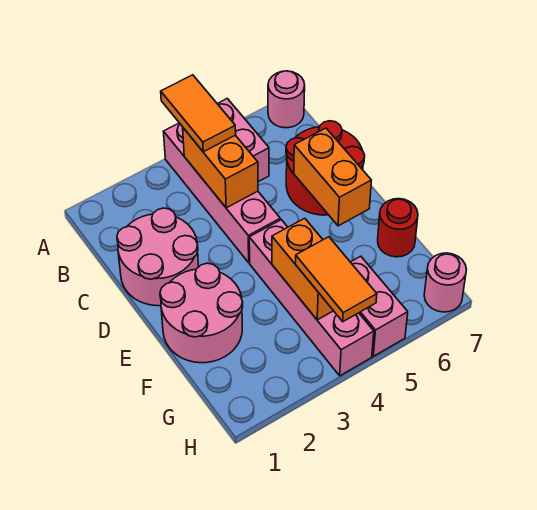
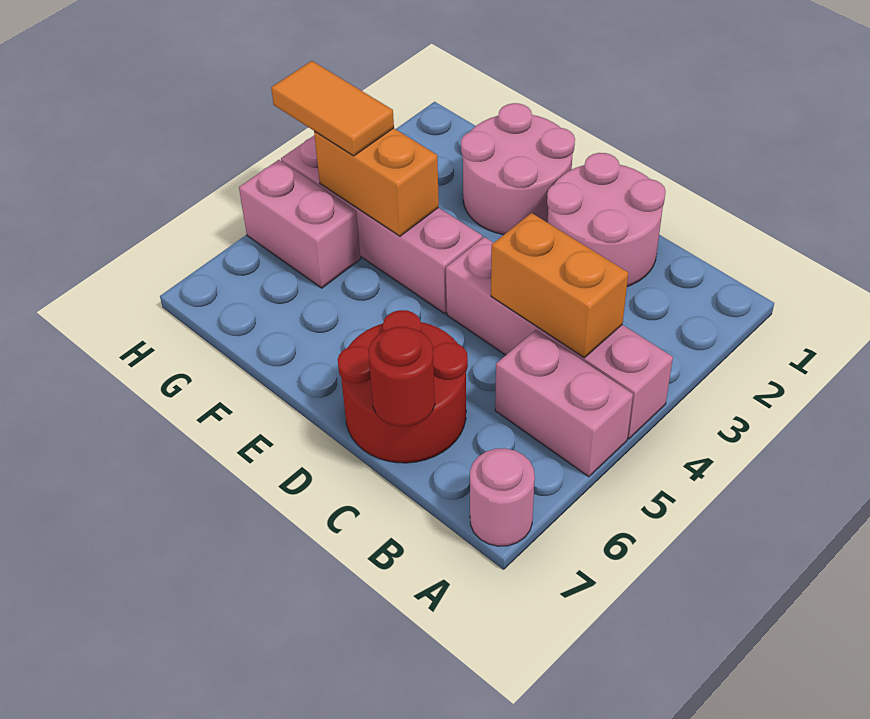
orange 1x2 tile [161,75,236,152] -> none
orange 1x2 brick [294,128,371,226] -> none
red 1x1 round brick [378,199,418,257] -> red 1x1 round brick moved to [369,327,435,427]
pink 1x1 round brick [424,253,467,312] -> none

